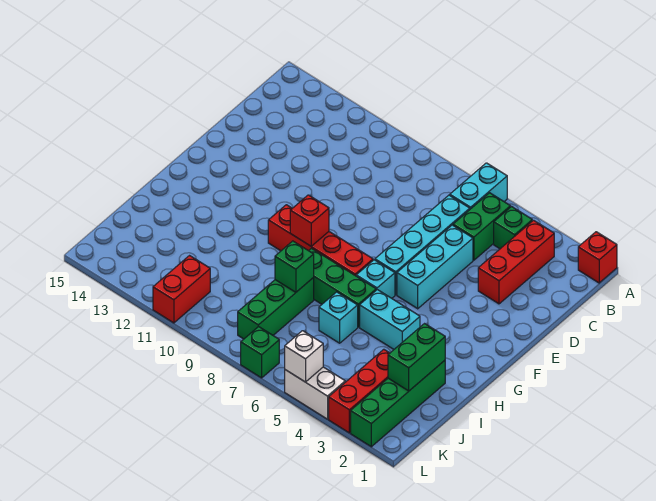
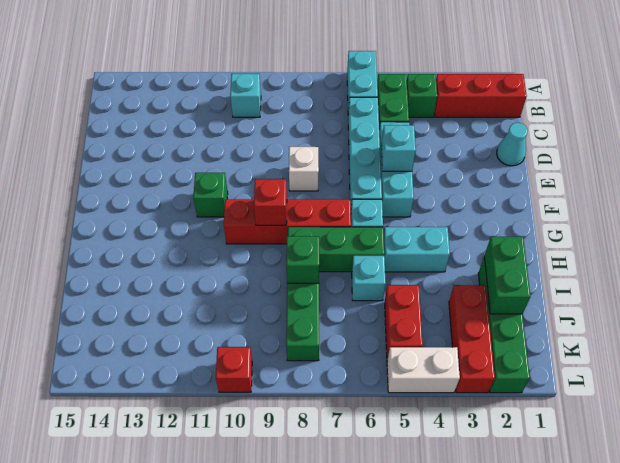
red 1x1 brick [578,232,617,283] -> red 1x1 brick moved to [216,347,252,392]
red 1x3 brick [478,220,554,304] -> red 1x3 brick turned to [434,74,527,117]
none -> cyan 1x1 brick [230,74,261,117]
none -> cyan 1x1 cone [497,123,528,166]
none -> cyan 1x1 brick [381,125,416,171]
red 1x2 brick [153,256,210,323] -> red 1x2 brick moved to [385,285,423,359]
white 1x1 brick [285,331,323,382] -> white 1x1 brick moved to [289,147,319,191]
green 1x1 brick [241,327,279,378] -> green 1x1 brick moved to [193,173,228,217]

